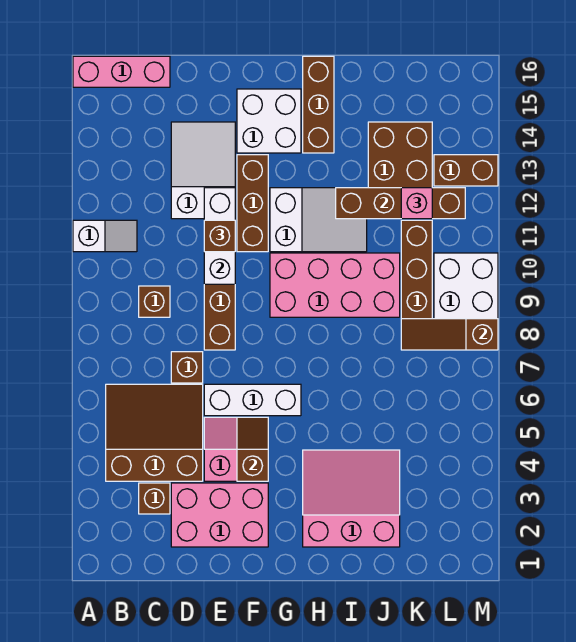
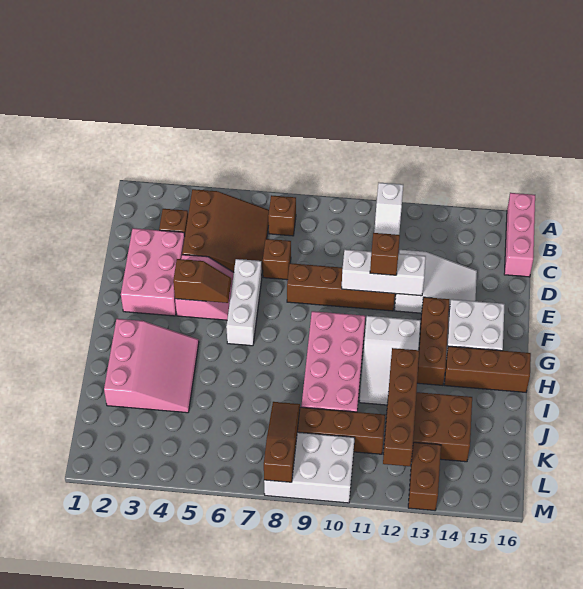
brown 1x1 brick [139,286,170,317] -> brown 1x1 brick moved to [268,195,296,236]
brown 1x3 brick [237,155,268,252] -> brown 1x3 brick turned to [417,297,450,385]
pink 1x1 brick [401,188,432,219] -> none

